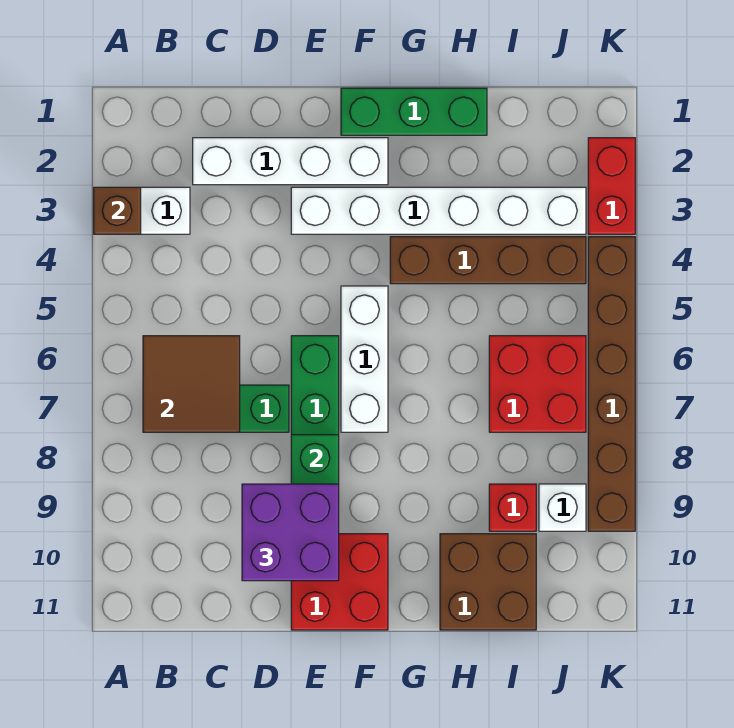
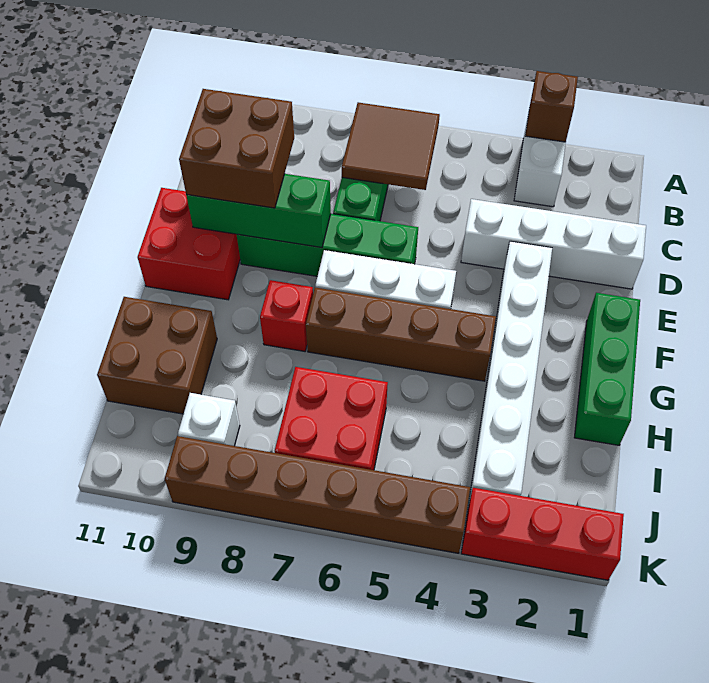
white 1x4 brick [193,138,388,185] -> white 1x4 brick turned to [461,199,646,289]
purple 2x2 brick [242,484,339,581] -> brown 2x2 brick [179,89,294,208]
brown 1x4 brick [390,237,586,284] -> brown 1x4 brick turned to [306,287,496,381]
red 1x1 brick [489,484,536,531] -> red 1x1 brick moved to [260,280,313,351]
red 1x2 brick [588,138,635,234] -> red 1x3 brick [461,488,624,580]

